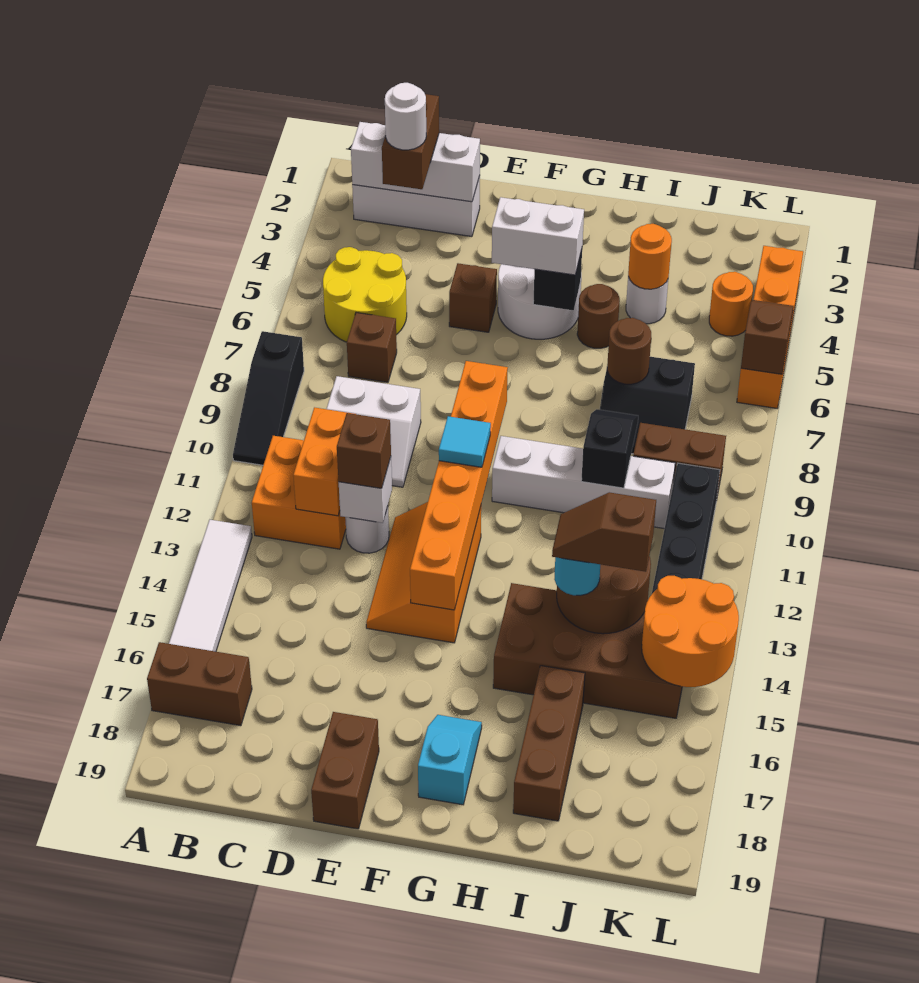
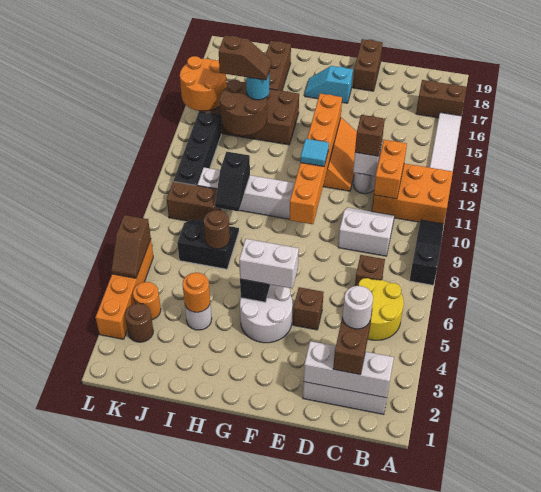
orange 2x2 brick [252,436,346,549] -> orange 2x3 brick [372,163,453,224]
cyan 1x2 slope [418,715,482,805] -> cyan 1x2 slope turned to [305,66,353,103]
brown 1x1 round brick [577,284,620,348] -> brown 1x1 round brick moved to [125,303,153,342]

